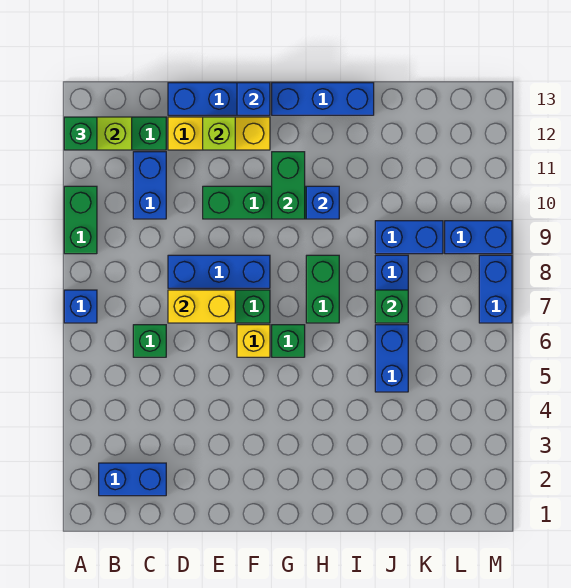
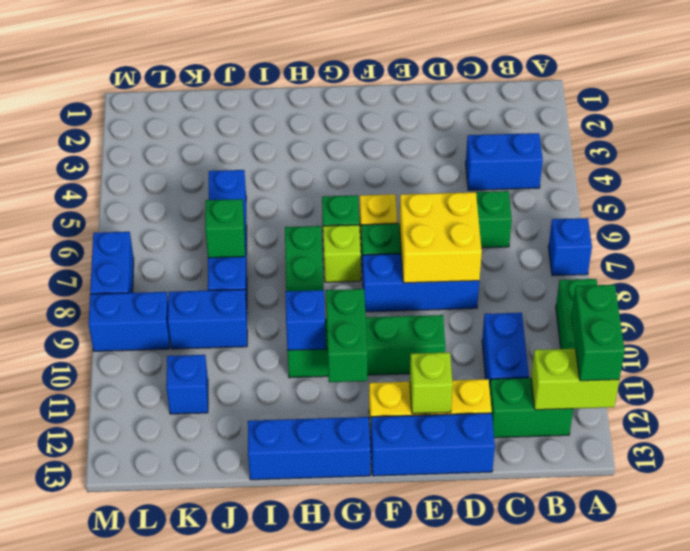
green 1x1 brick [64,117,97,150] -> green 1x2 brick [572,285,625,381]
blue 1x2 brick [99,463,166,496] -> blue 1x2 brick moved to [466,133,543,190]
yellow 1x2 brick [168,290,235,323] -> yellow 2x2 brick [399,192,482,283]
blue 1x1 brick [237,83,270,115] -> blue 1x1 brick moved to [166,355,208,414]
none -> lime 1x1 brick [323,225,361,282]

